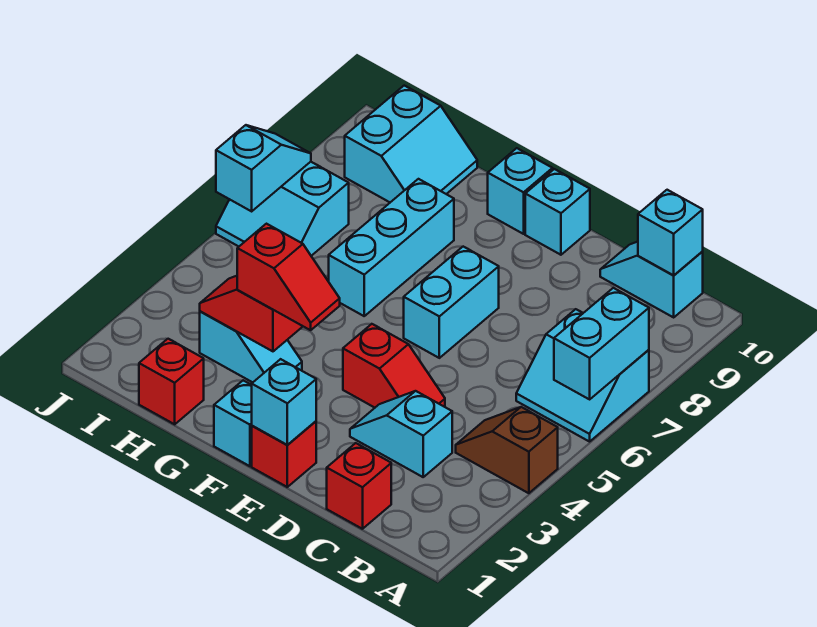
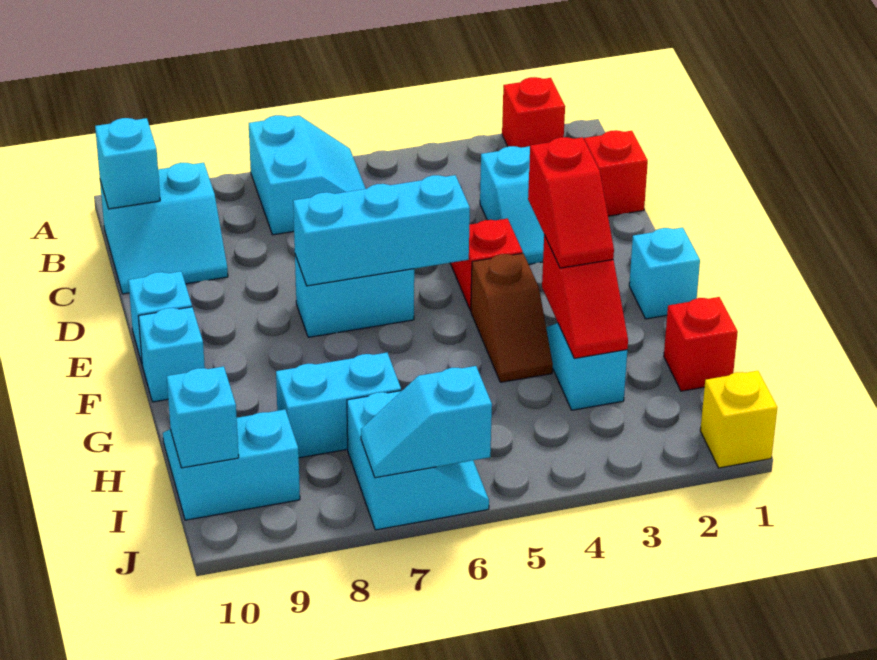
brown 1x2 slope [456,407,558,493] -> brown 1x2 slope moved to [471,253,553,382]
cyan 1x2 brick [554,288,649,399] -> cyan 1x2 brick moved to [276,352,401,458]
cyan 1x2 slope [600,242,703,317] -> cyan 2x2 slope [100,163,228,294]
red 1x1 brick [252,421,316,487] -> red 1x1 brick moved to [502,77,565,148]
cyan 1x1 brick [252,359,316,445] -> cyan 1x1 brick moved to [167,366,239,468]
red 1x2 slope [237,224,340,330] -> red 1x2 slope turned to [528,137,614,268]
cyan 1x3 brick [329,179,454,316] -> cyan 1x3 brick moved to [293,175,470,286]
none -> yellow 1x1 brick [700,371,778,468]

